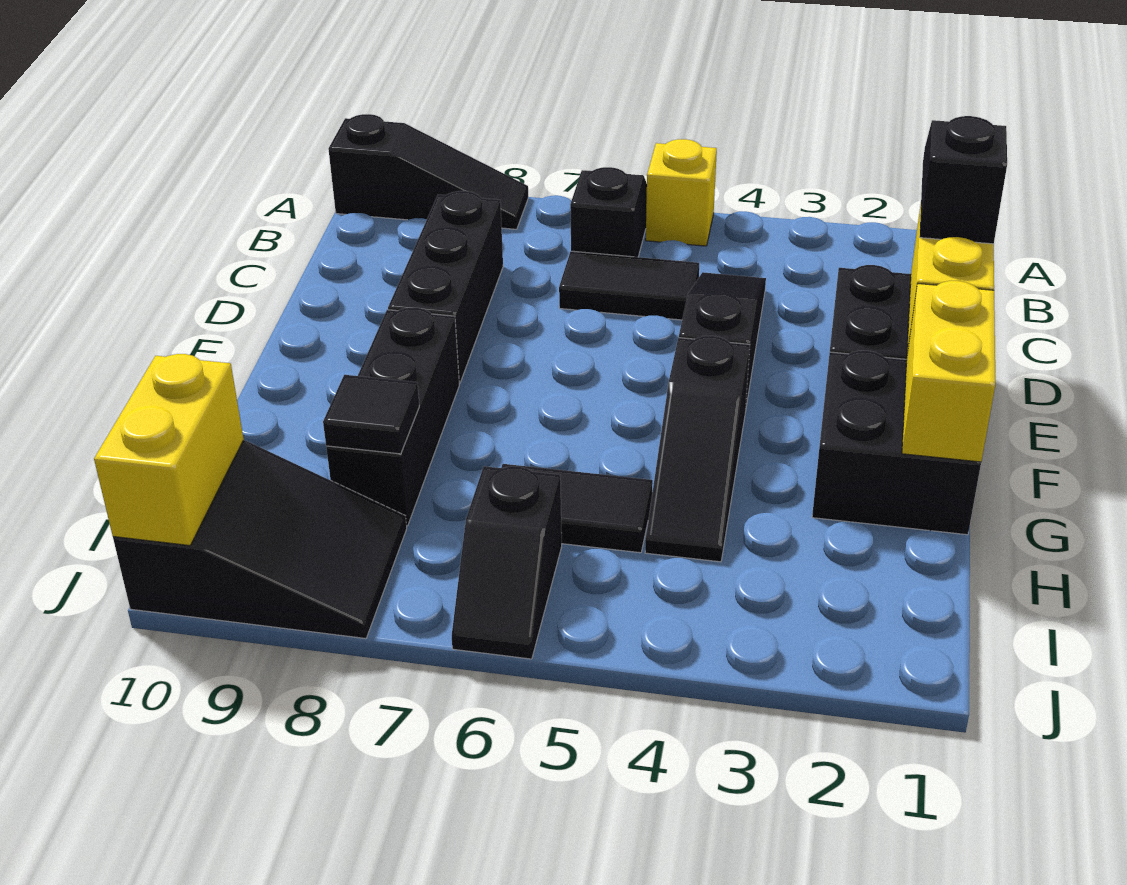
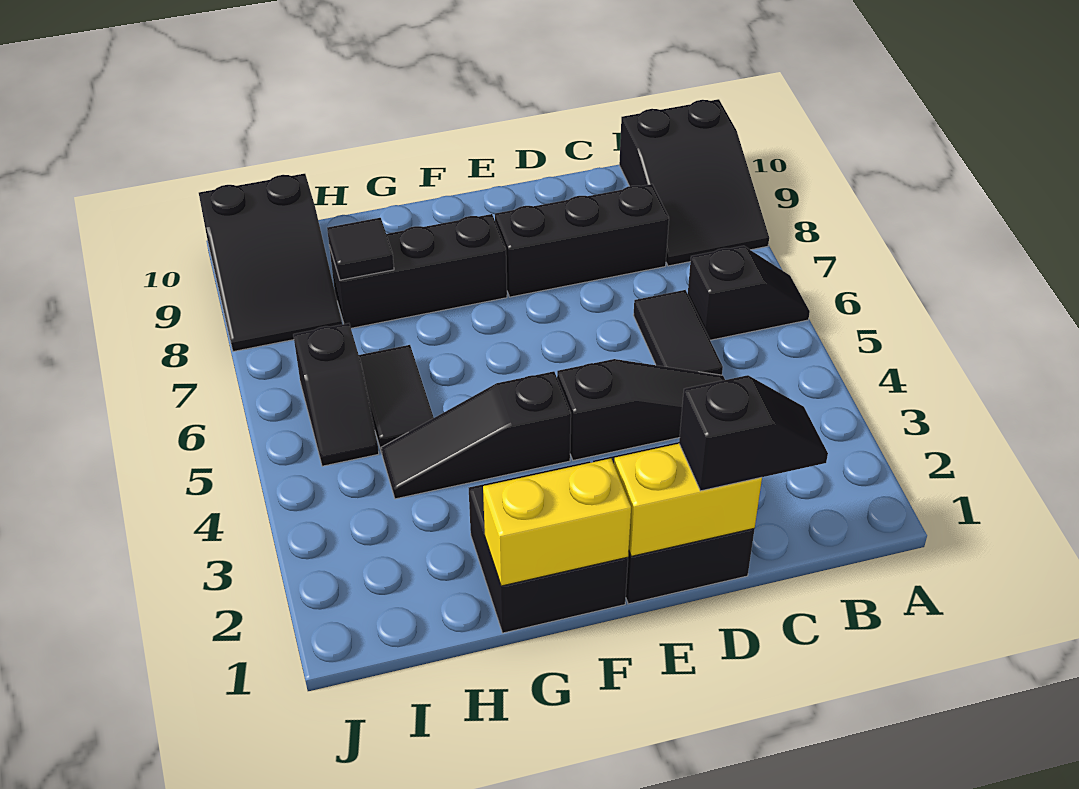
yellow 1x1 brick [646,139,717,246] -> none
black 1x3 slope [328,114,528,229] -> black 2x3 slope [619,99,769,266]
black 1x2 slope [452,466,562,659] -> black 1x2 slope turned to [293,323,379,466]
yellow 1x2 brick [94,354,244,546] -> none

